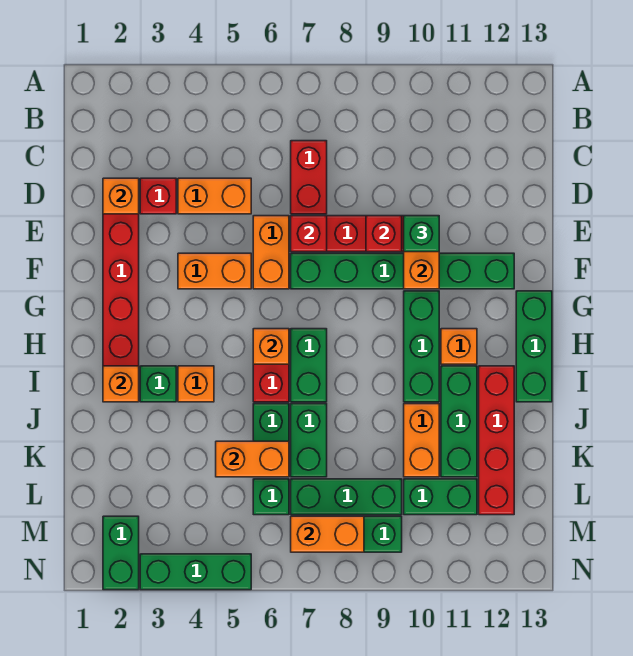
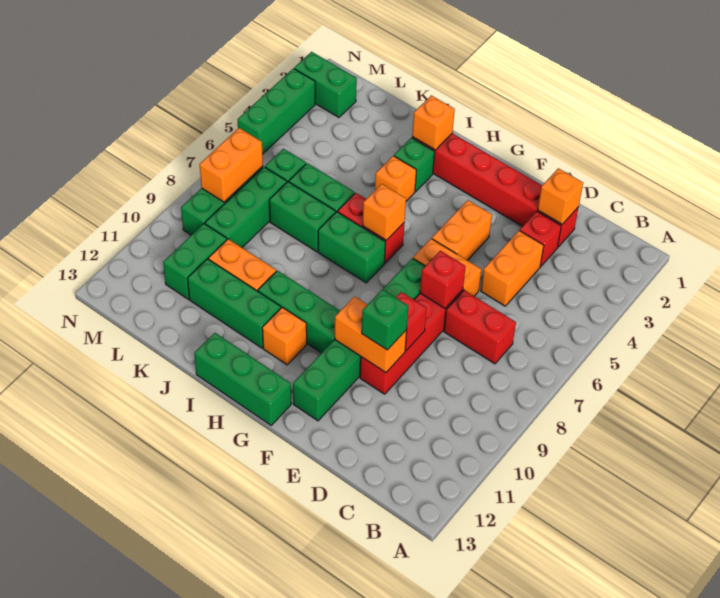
red 1x4 brick [479,366,514,515] -> none
orange 1x2 brick [216,441,289,477] -> none

